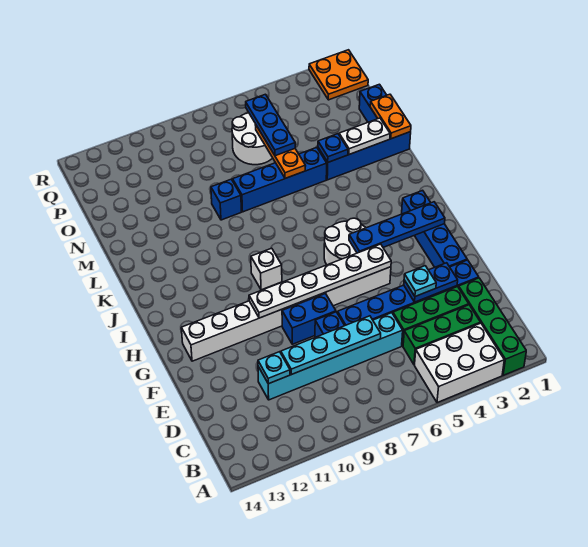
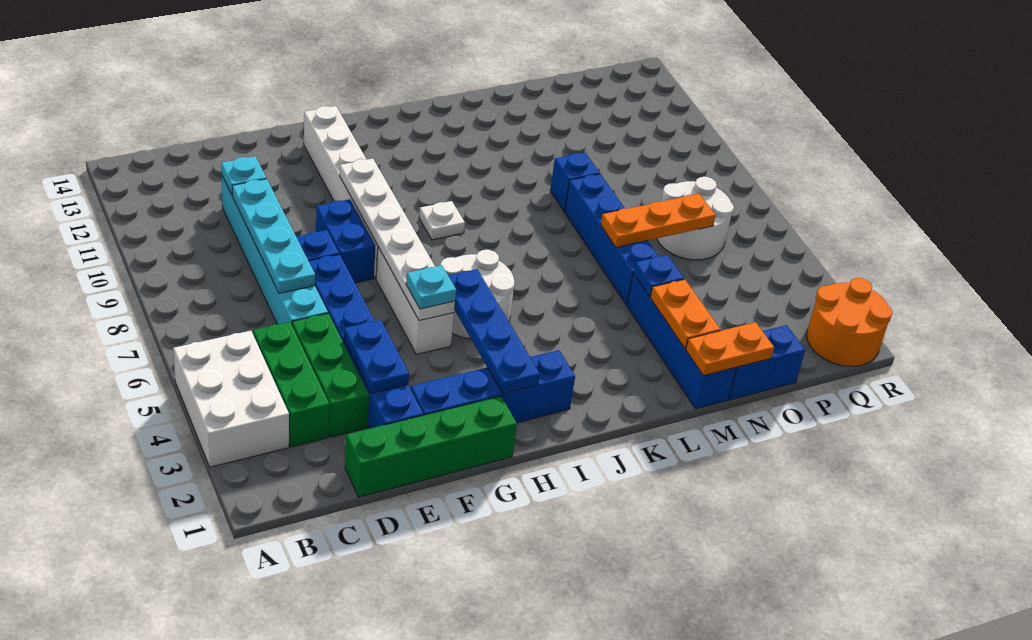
green 1x4 brick [459,278,526,375] -> green 1x4 brick moved to [345,396,517,497]
cyan 1x1 plate [404,266,436,296] -> cyan 1x1 plate moved to [406,265,456,309]
white 1x1 brick [251,248,282,290] -> white 1x1 plate [419,201,465,240]
white 1x2 plate [339,118,390,154] -> orange 1x2 plate [650,279,720,348]
blue 1x3 plate [246,94,295,156] -> none
orange 2x2 plate [309,50,368,100] -> orange 2x2 round brick [807,278,893,366]

